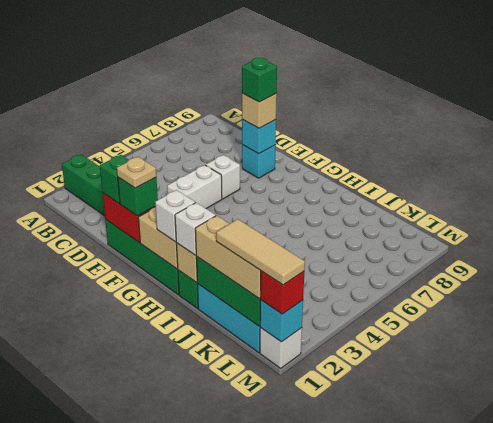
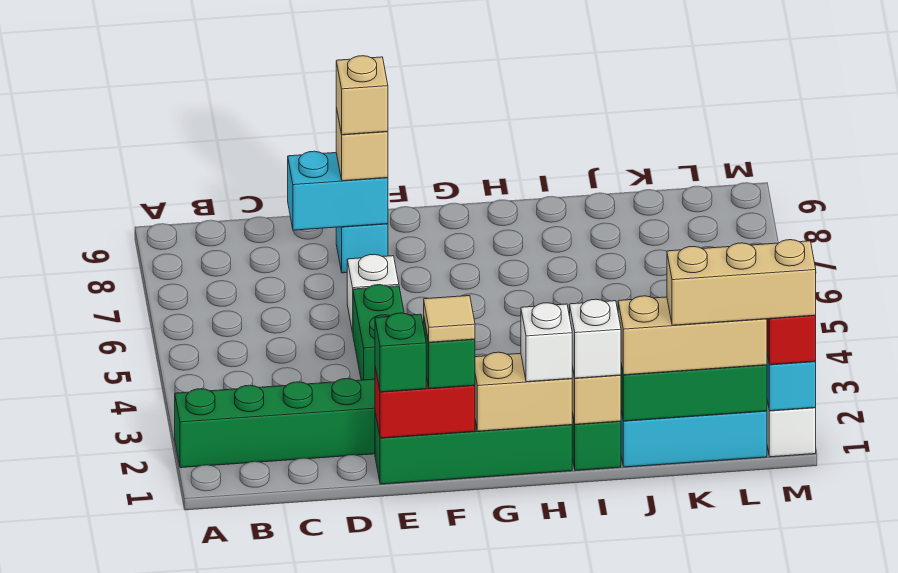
white 1x2 brick [167,165,222,208] -> green 1x2 brick [353,285,404,380]
cyan 1x1 brick [242,120,276,154] -> cyan 1x2 brick [288,151,388,230]
green 1x1 brick [242,58,277,102] -> tan 1x1 brick [336,56,388,135]
tan 1x1 plate [117,157,156,188] -> tan 1x1 tile [424,296,475,342]
tan 1x3 tile [216,219,305,285] -> tan 1x3 brick [667,240,816,325]

